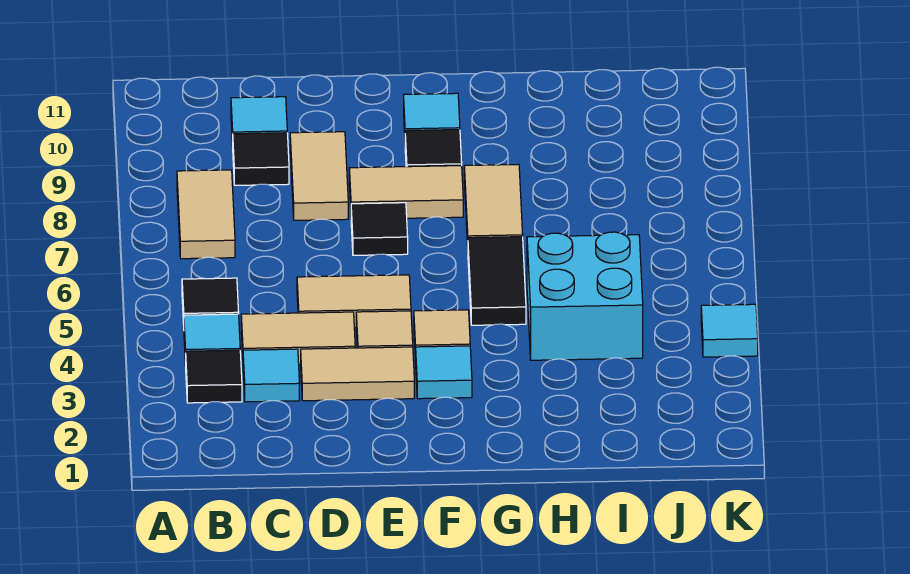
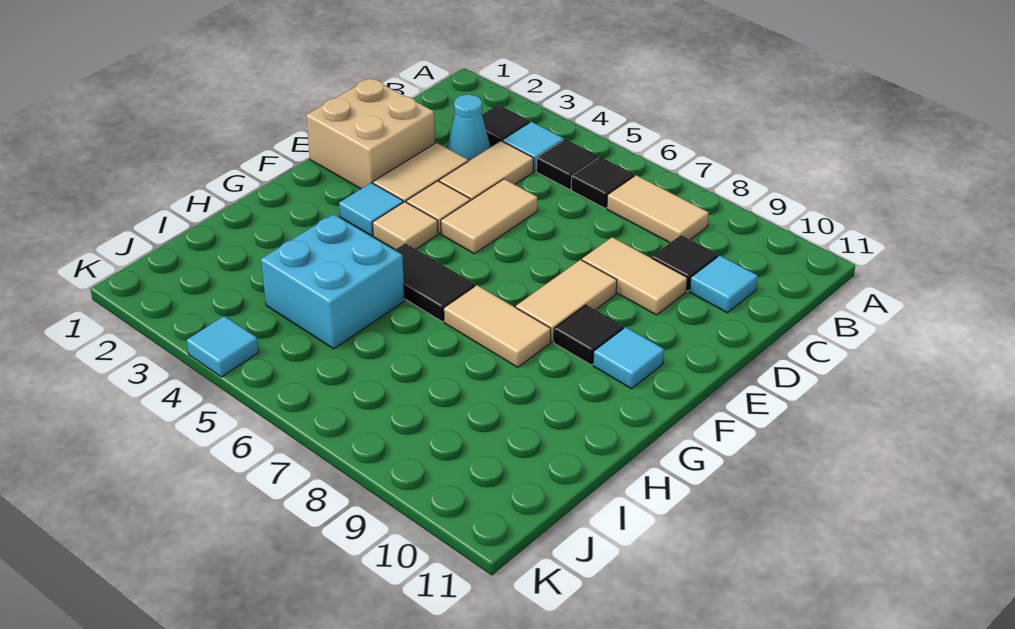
cyan 1x1 tile [243,349,299,402] -> cyan 1x1 cone [447,94,490,161]
none -> tan 2x2 brick [306,78,435,189]
black 1x1 tile [351,203,408,255] -> black 1x1 tile moved to [571,157,634,208]

